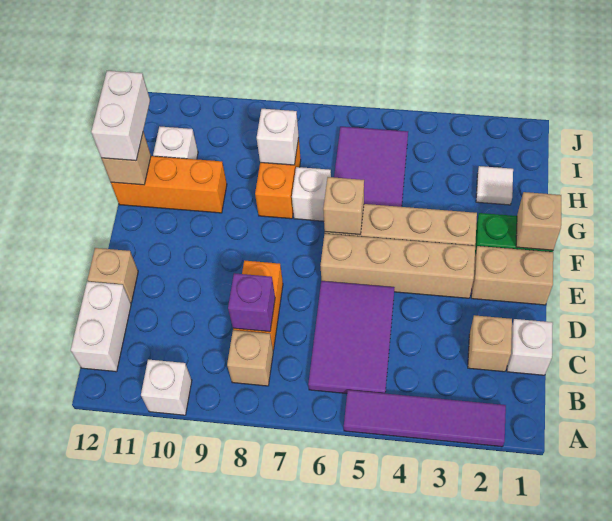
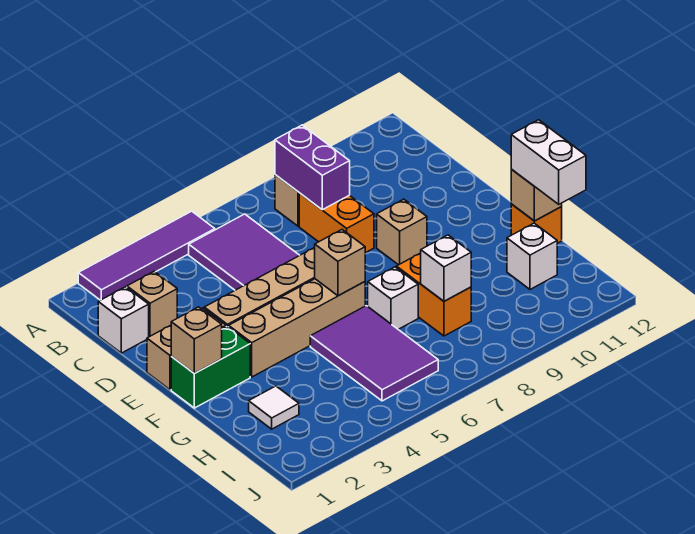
white 1x1 brick [141,360,192,415] -> none
white 1x2 brick [71,282,131,372] -> none
purple 1x1 brick [228,273,275,332] -> purple 1x2 brick [275,125,350,210]
tan 1x1 brick [87,248,138,303] -> tan 1x1 brick moved to [377,199,427,265]
orange 1x3 brick [111,156,227,213] -> orange 1x1 brick [511,204,562,243]

